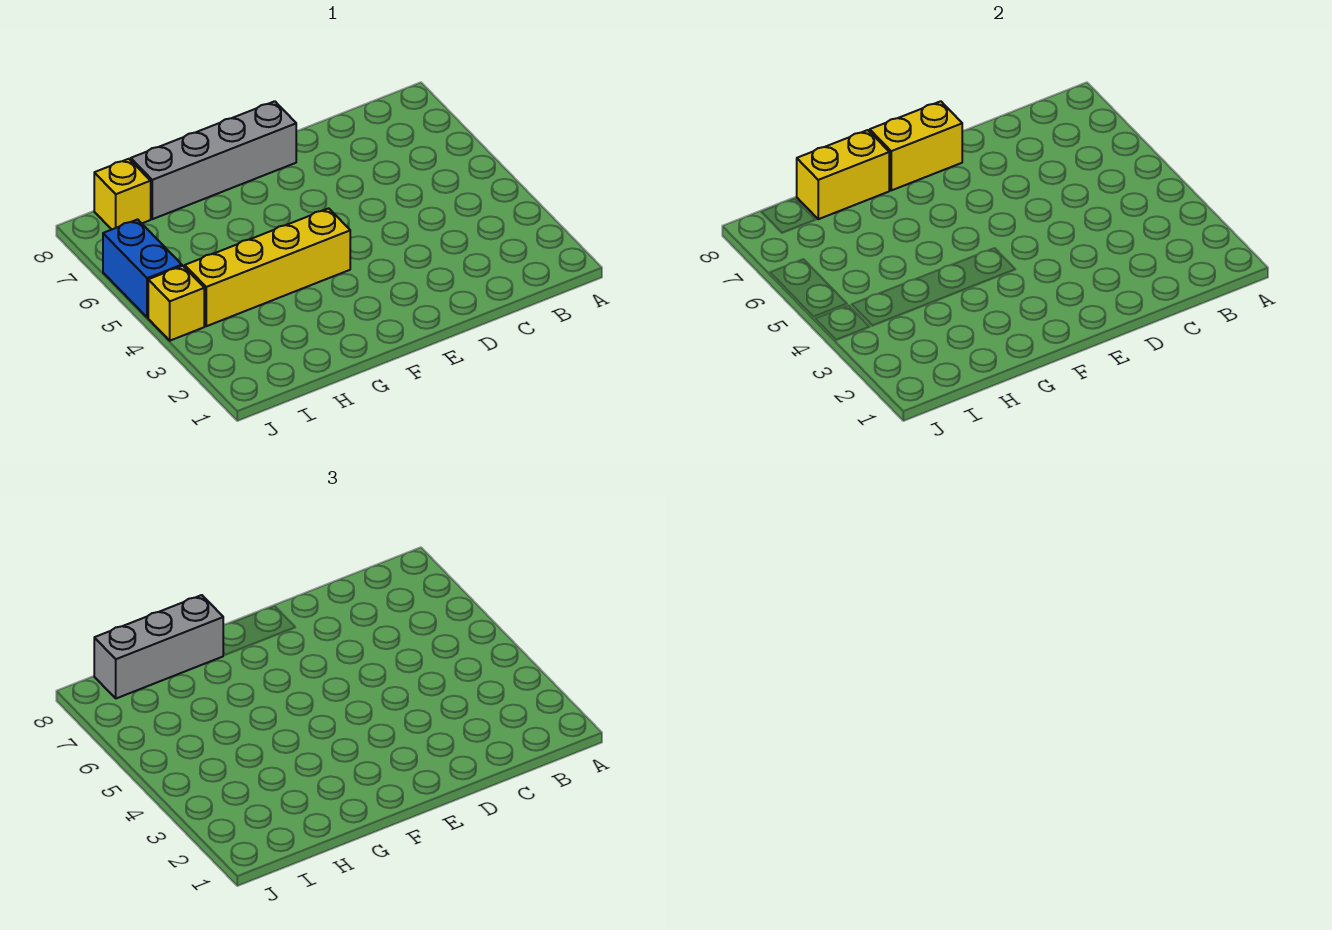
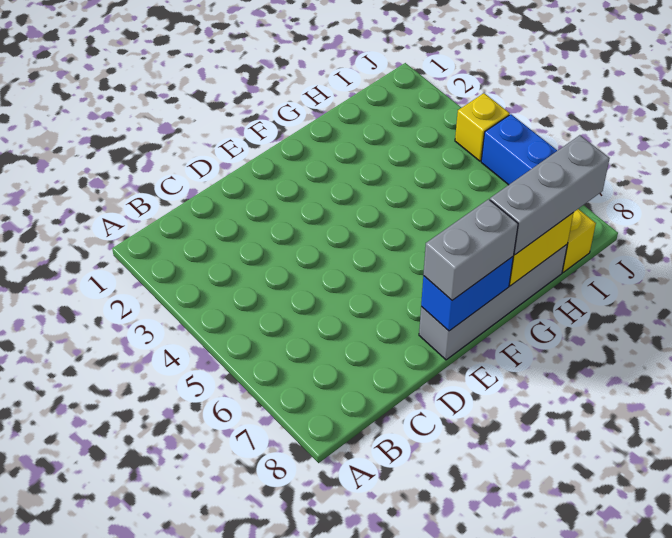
yellow 1x2 brick [870,101,962,190] -> blue 1x2 brick [421,257,513,331]
none -> grey 1x2 brick [423,199,518,300]
yellow 1x4 brick [185,208,350,326] -> none

